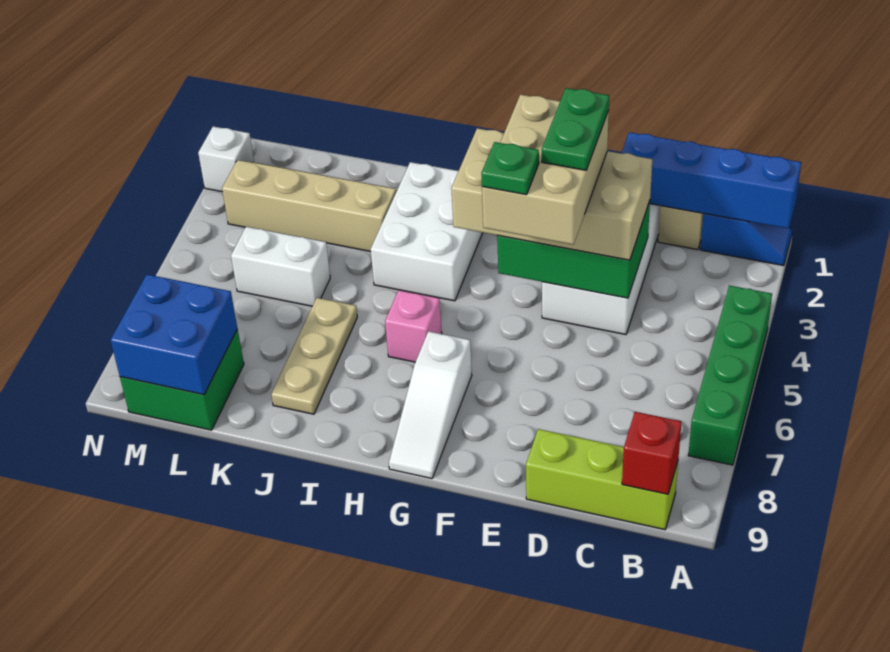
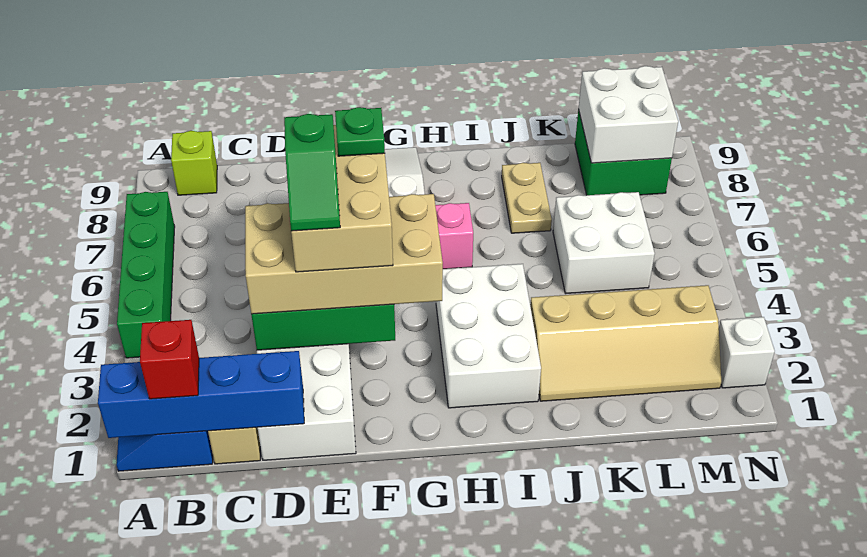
lime 1x3 brick [526,429,678,530] -> lime 1x1 brick [171,131,217,195]
red 1x1 brick [622,412,681,494] -> red 1x1 brick moved to [140,320,199,399]
green 1x2 plate [542,88,609,170] -> green 1x2 slope [284,114,340,231]
tan 1x3 plate [271,298,357,414] -> tan 1x2 plate [502,163,552,233]
white 1x2 brick [231,227,330,306] -> white 2x2 brick [553,192,655,294]
blue 2x2 brick [111,274,237,395] -> white 2x2 brick [579,66,678,163]

